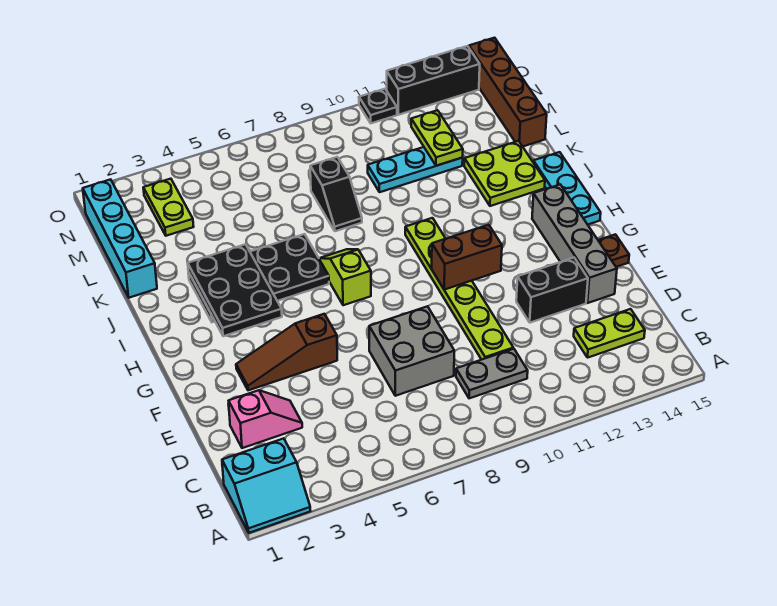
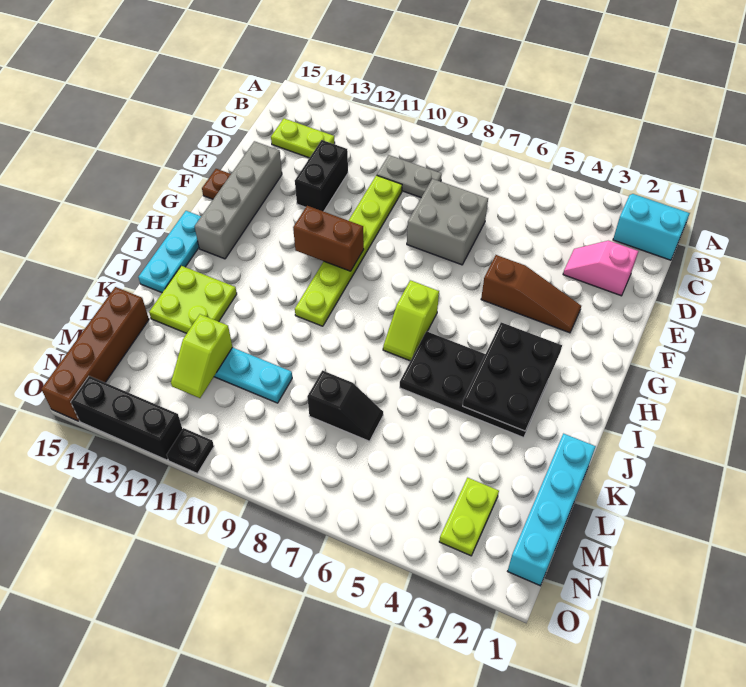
black 1x2 brick [516,258,588,323] -> black 1x2 brick turned to [295,140,348,212]
black 1x2 slope [310,157,362,231] -> black 1x2 slope turned to [307,371,383,441]
lime 1x2 plate [411,110,463,166] -> lime 1x2 slope [171,314,232,398]

